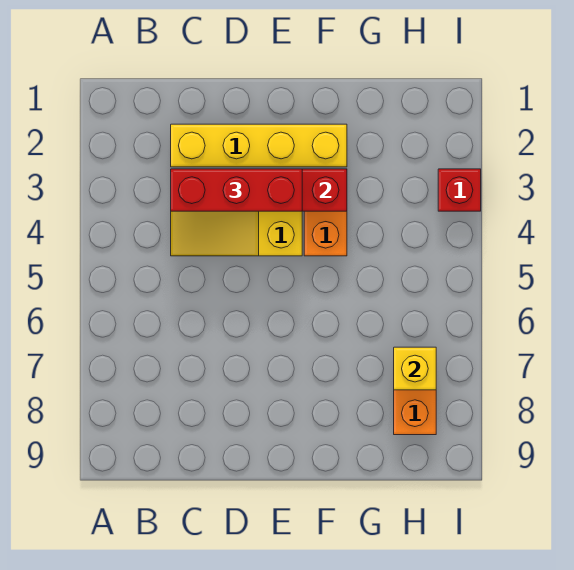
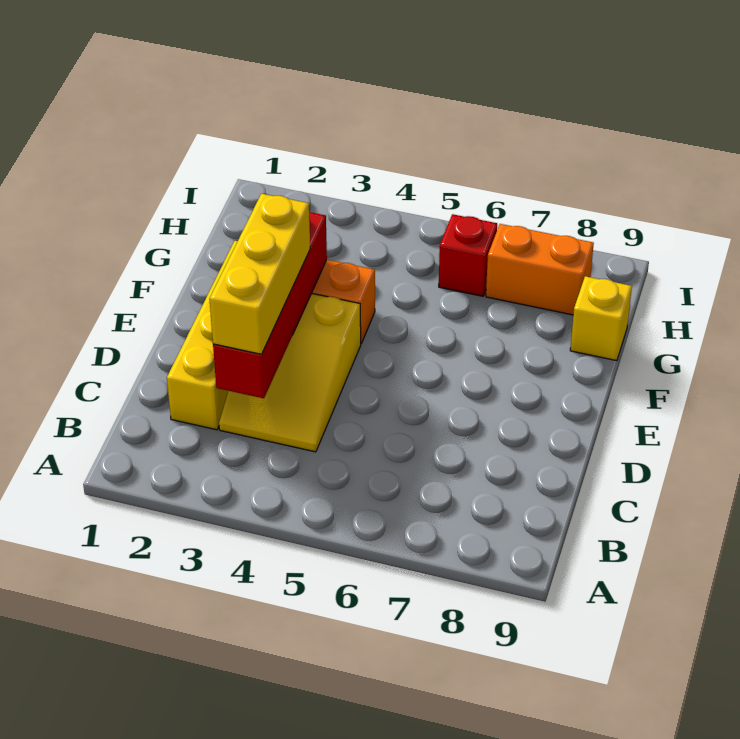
red 1x3 brick [171,169,302,211] -> yellow 1x3 brick [209,194,310,354]
yellow 1x1 brick [394,347,436,390] -> yellow 1x1 brick moved to [570,276,632,361]
red 1x1 brick [438,169,481,211] -> red 1x1 brick moved to [439,214,497,296]

